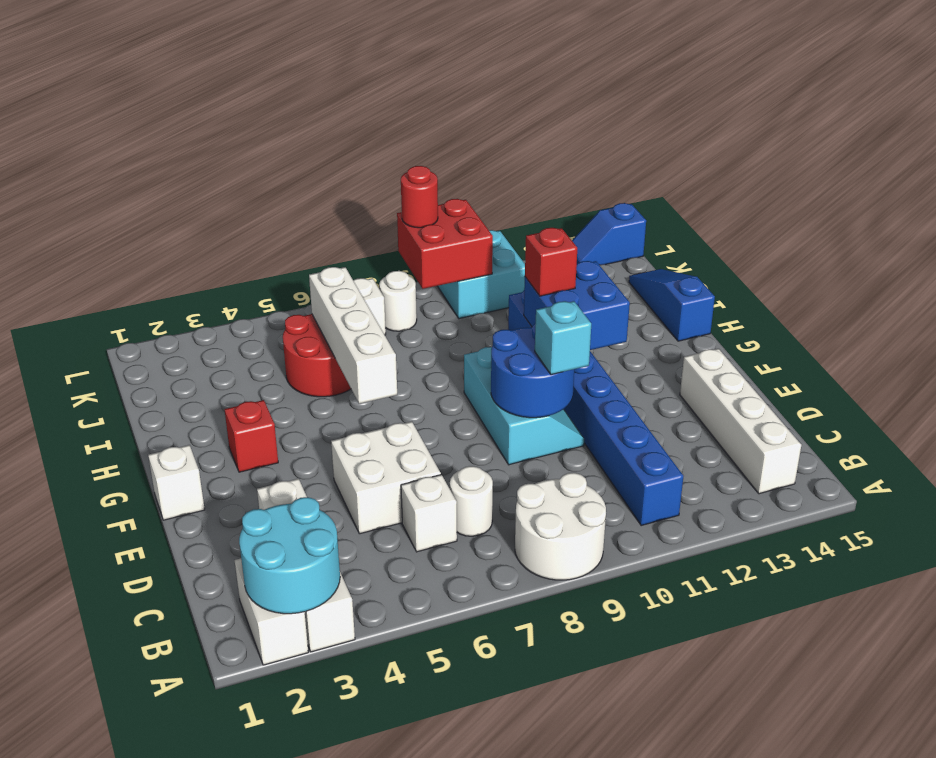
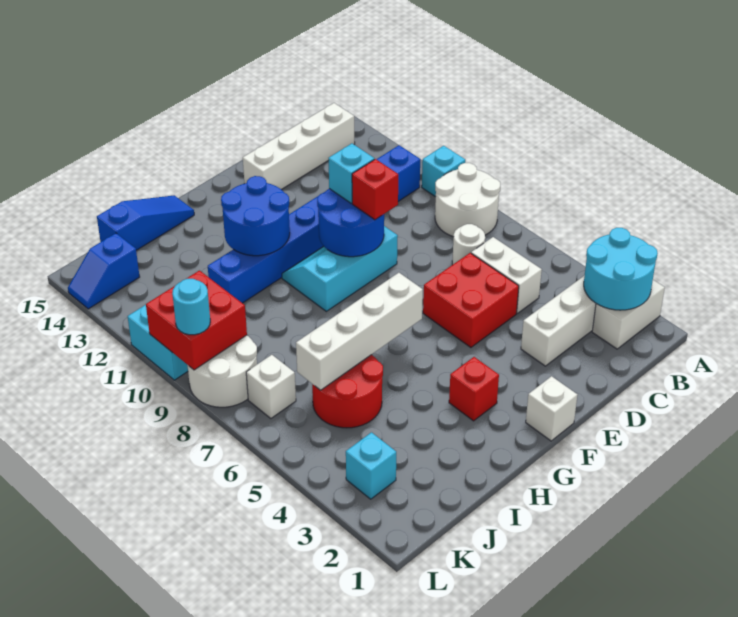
none -> cyan 1x1 brick [422,146,465,197]
white 1x1 brick [401,475,457,552] -> white 1x2 brick [471,237,542,313]
white 2x2 brick [331,422,441,534] -> red 2x2 brick [423,253,519,347]
blue 2x2 brick [524,261,630,350] -> blue 2x2 round brick [221,176,290,256]
red 1x1 brick [525,228,577,296] -> red 1x1 brick moved to [352,159,398,220]
blue 1x3 slope [629,269,715,341] -> blue 1x3 slope turned to [97,195,194,250]
none -> cyan 1x1 brick [346,432,396,499]
white 1x1 round brick [379,271,417,331] -> white 2x2 round brick [187,335,257,407]
red 1x1 round brick [401,166,438,228] -> cyan 1x1 round brick [172,279,210,335]
blue 1x2 slope [572,203,646,265] -> blue 1x2 slope turned to [68,233,140,309]

